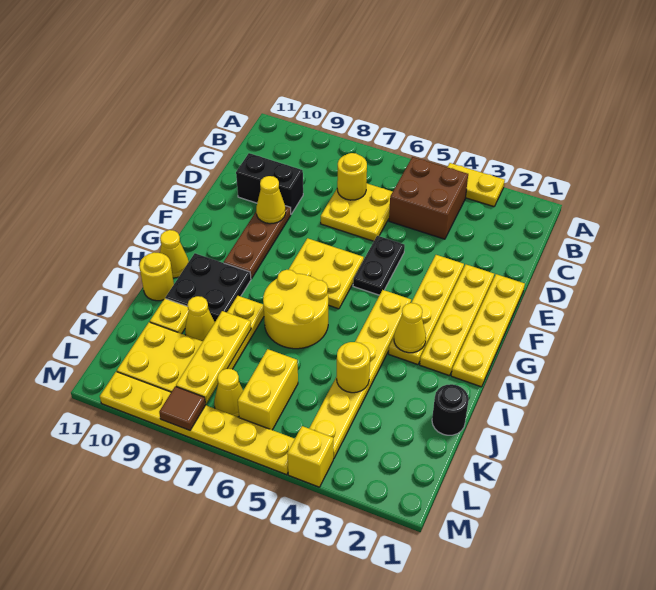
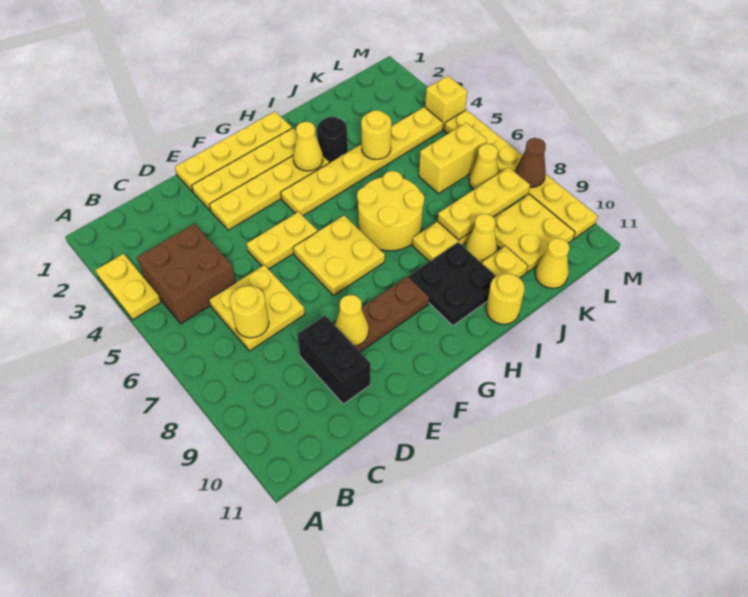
black 1x2 plate [353,236,405,295] -> yellow 1x2 plate [247,212,317,269]
yellow 1x1 cone [160,230,189,278] -> yellow 1x1 cone moved to [535,238,569,288]
black 1x1 round brick [432,384,469,435] -> black 1x1 round brick moved to [317,117,348,163]
brown 1x1 tile [159,386,206,430] -> brown 1x1 cone [515,138,546,188]

